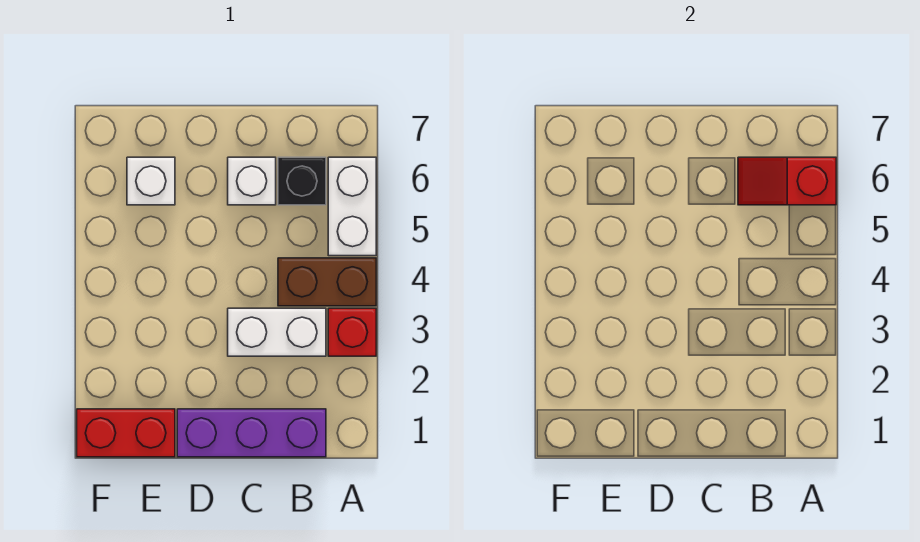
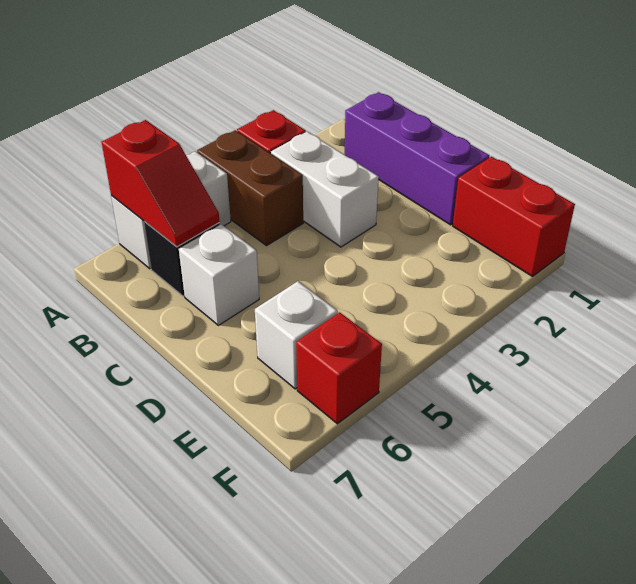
none -> red 1x1 brick [296,312,382,424]

